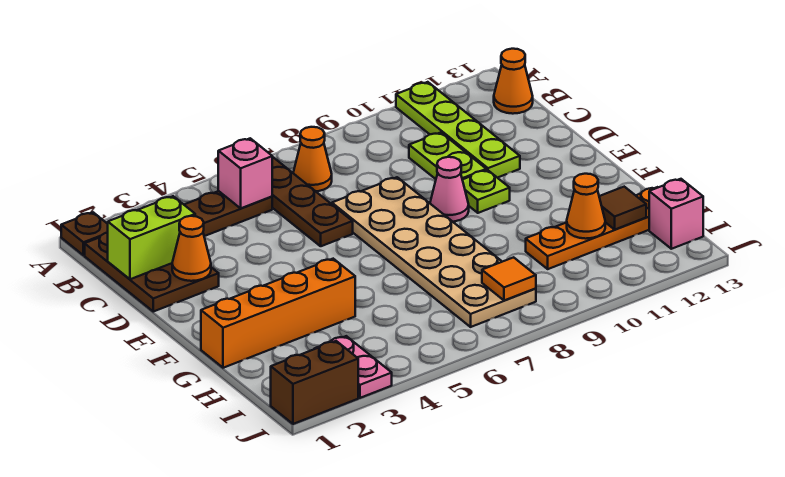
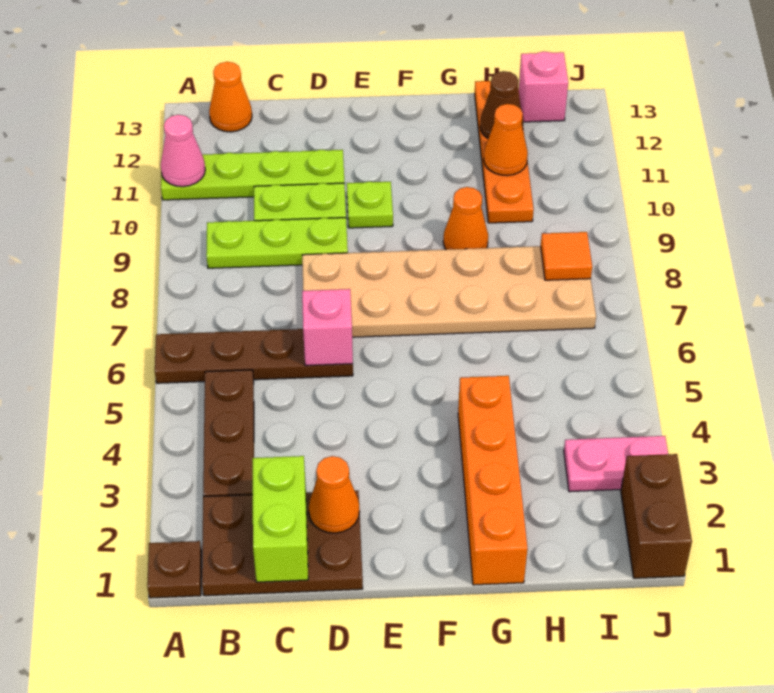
pink 1x1 brick [218,138,272,208] -> pink 1x1 brick moved to [302,289,353,366]
orange 1x1 cone [293,127,332,191] -> orange 1x1 cone moved to [443,187,488,250]
none -> lime 1x3 plate [206,218,348,268]
pink 1x1 cone [430,157,469,222] -> pink 1x1 cone moved to [161,115,205,187]
brown 1x1 tile [599,187,646,229] -> brown 1x1 cone [480,71,524,138]

